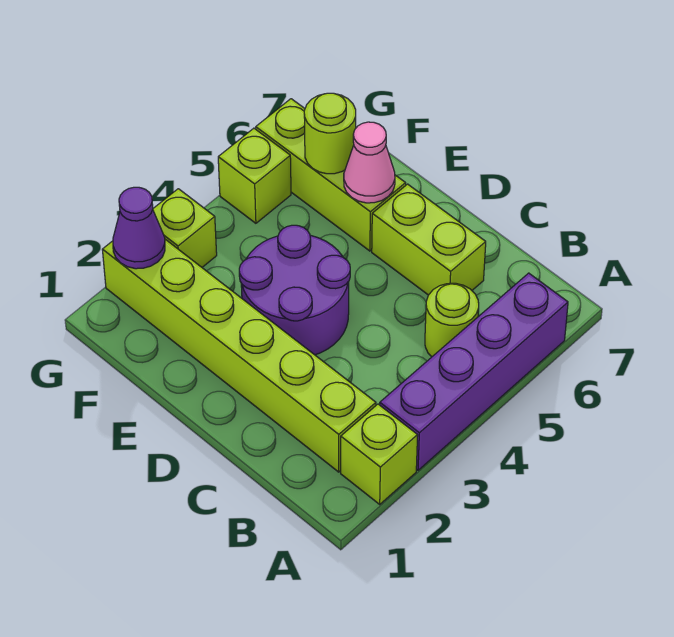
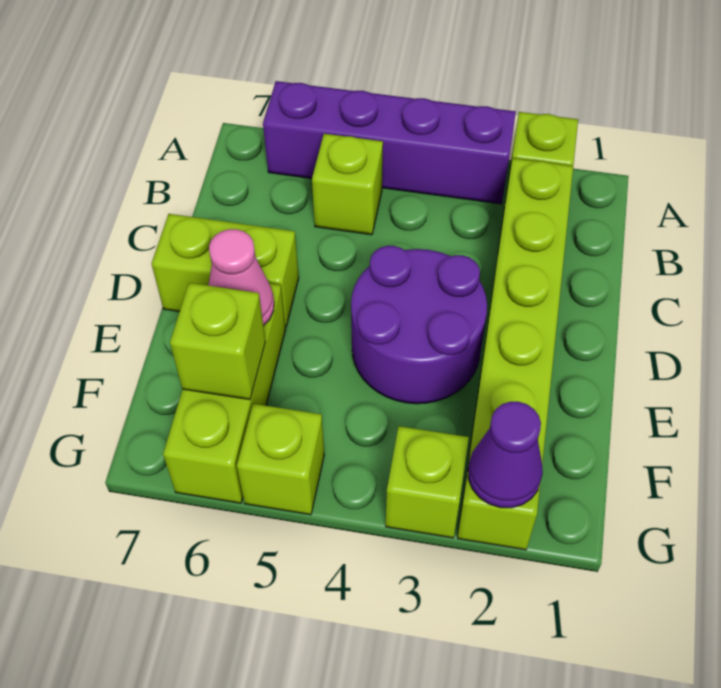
lime 1x1 round brick [425,283,479,357] -> lime 1x1 brick [312,134,383,235]
lime 1x2 brick [372,184,486,295] -> lime 1x2 brick turned to [152,214,299,327]
lime 1x1 round brick [304,93,356,174] -> lime 1x1 brick [170,283,266,400]

